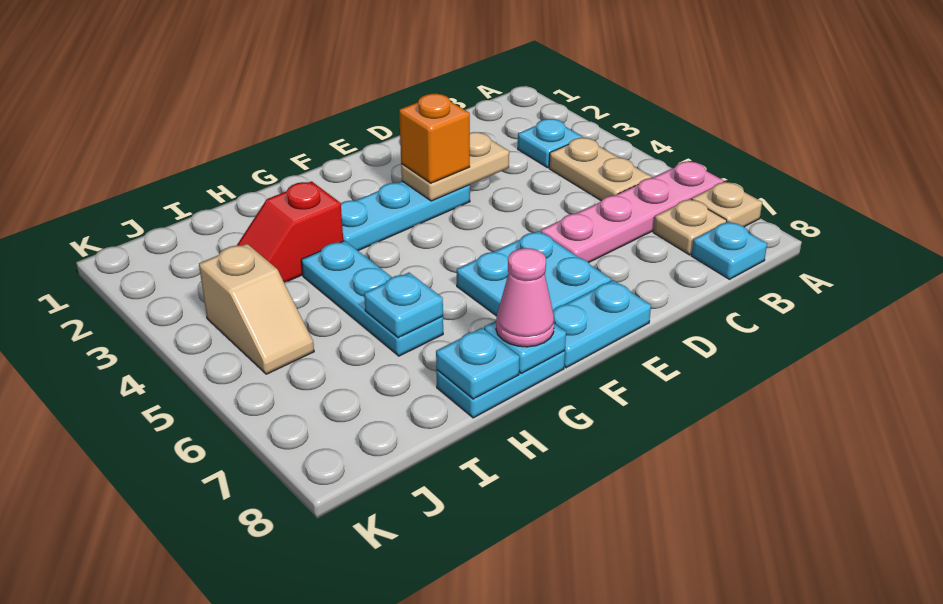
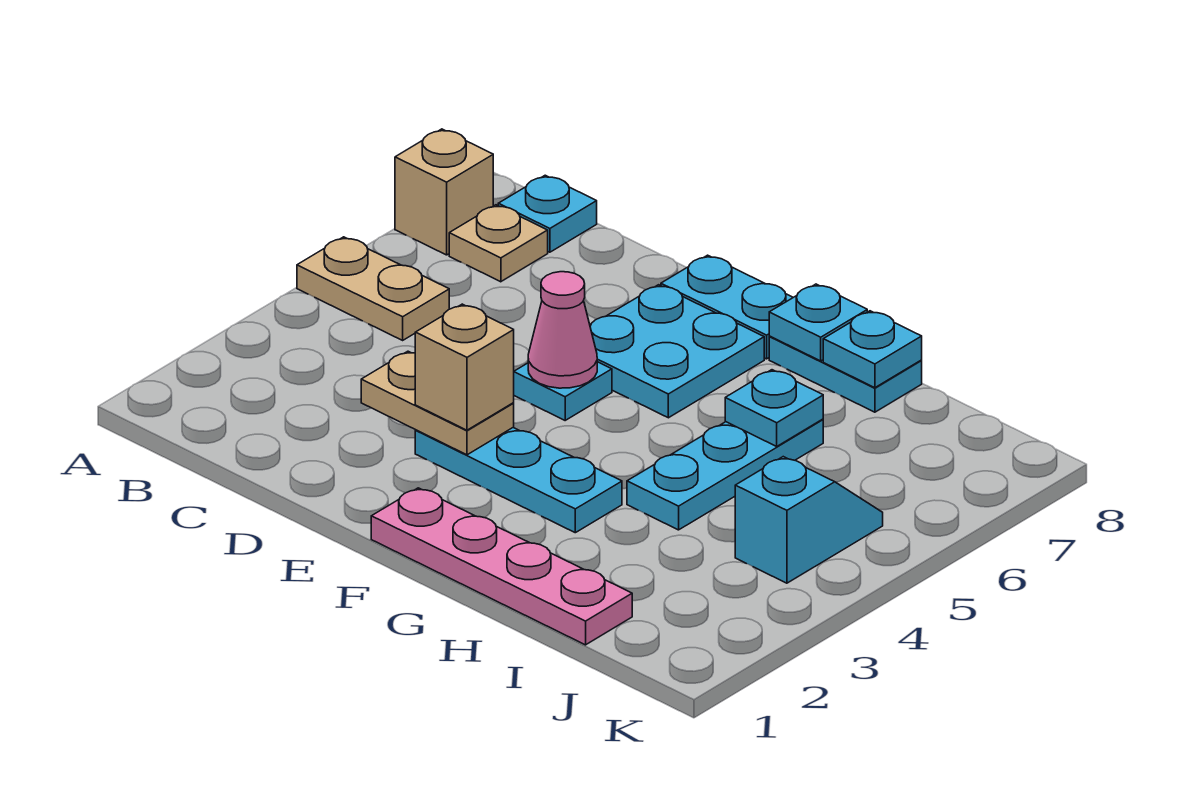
pink 1x4 plate [541,161,724,263] -> pink 1x4 plate moved to [371,488,632,645]
tan 1x1 plate [692,182,762,227] -> tan 1x1 brick [395,129,493,255]
cyan 1x1 plate [518,119,583,168] -> cyan 1x1 plate moved to [514,362,612,420]
tan 1x2 plate [549,138,651,201] -> tan 1x2 plate turned to [297,237,449,340]
orange 1x1 brick [399,94,470,183] -> tan 1x1 brick [415,304,514,430]
pink 1x1 cone [496,248,554,347] -> pink 1x1 cone moved to [528,272,597,388]
red 1x2 slope [237,181,343,282] -> none
tan 1x2 slope [199,244,314,374] -> cyan 1x2 slope [735,457,883,583]

